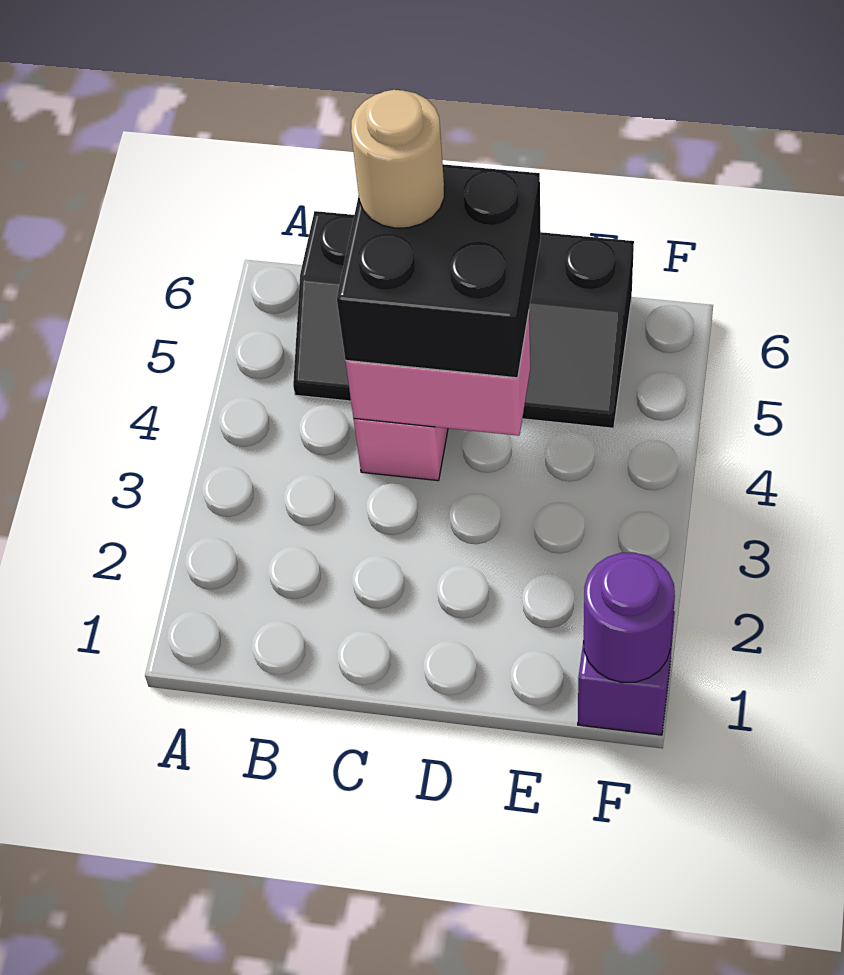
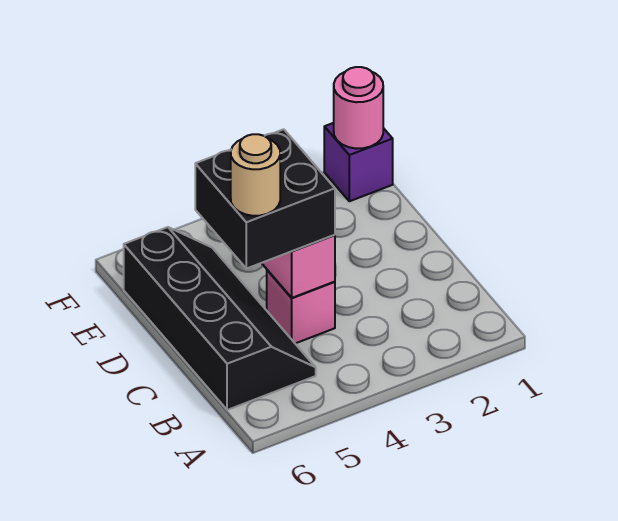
purple 1x1 round brick [584,552,675,683] -> pink 1x1 round brick [334,67,383,149]

